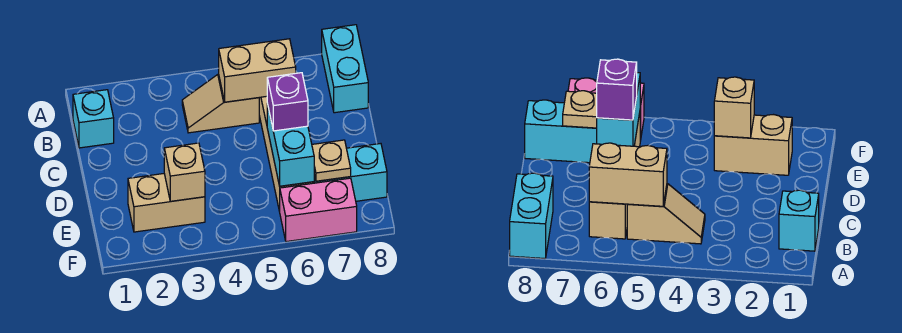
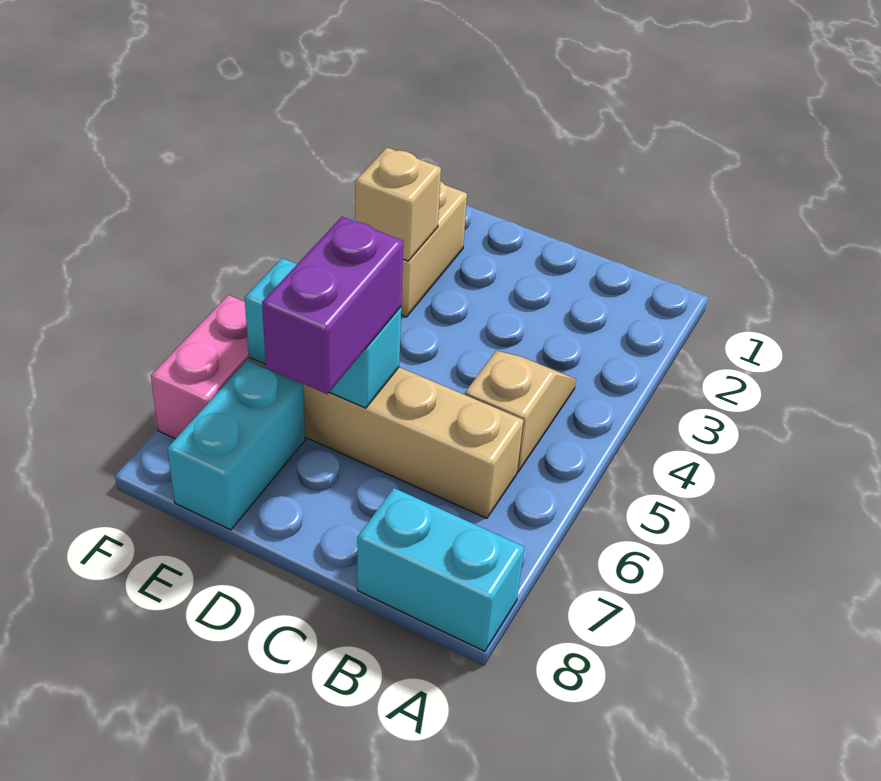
cyan 1x1 brick [73,90,114,148] -> none
tan 1x2 brick [219,39,296,102] -> none
purple 1x1 brick [267,73,308,131] -> purple 1x2 brick [262,217,403,394]
tan 1x1 plate [312,140,351,181] -> none

